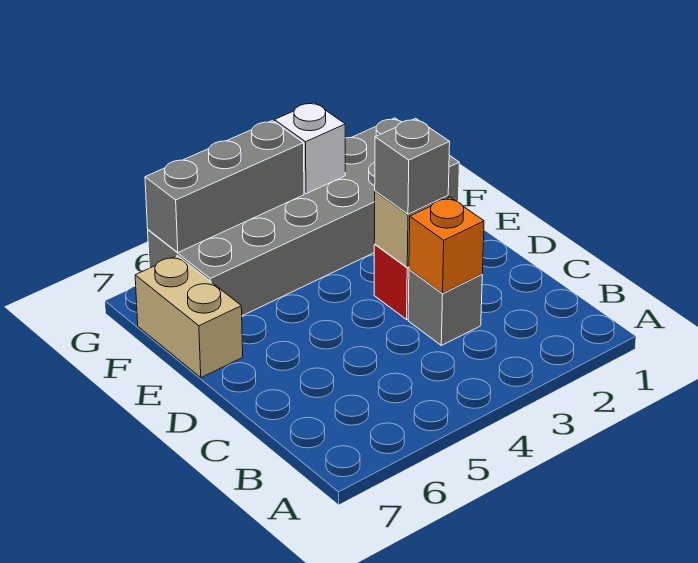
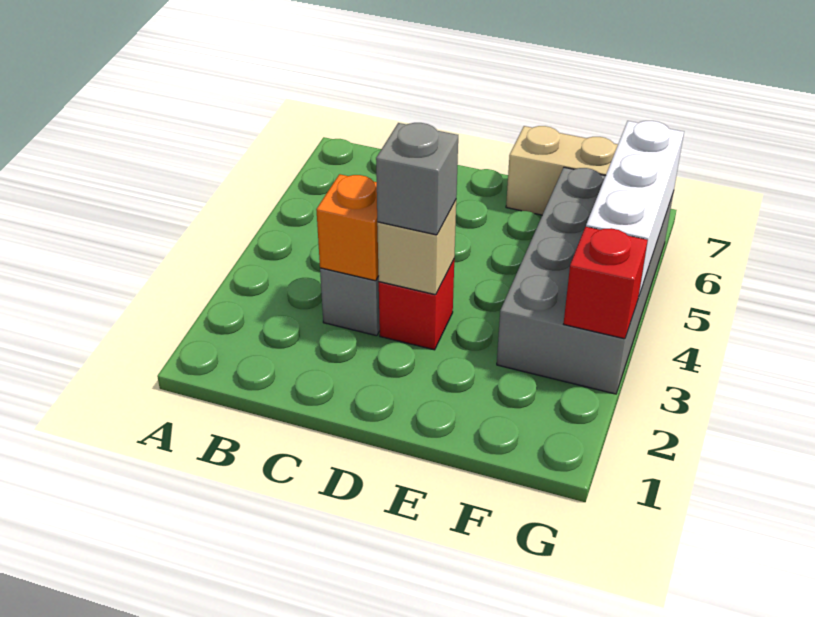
grey 2x6 brick [148,118,459,316] -> grey 2x4 brick [497,167,674,394]
white 1x1 brick [274,102,345,194] -> red 1x1 brick [564,227,648,339]
grey 1x3 brick [145,121,304,253] -> white 1x3 brick [586,121,684,295]

